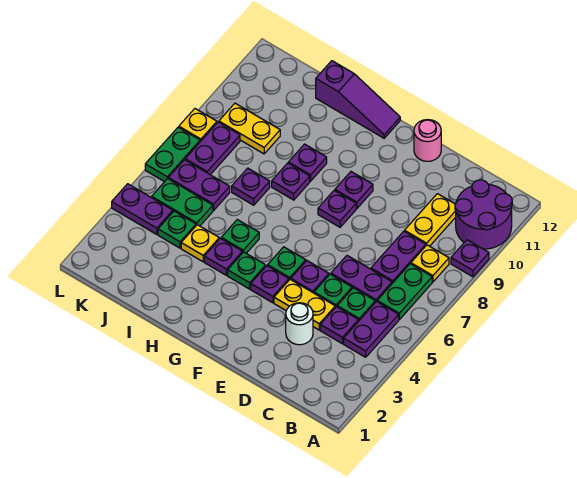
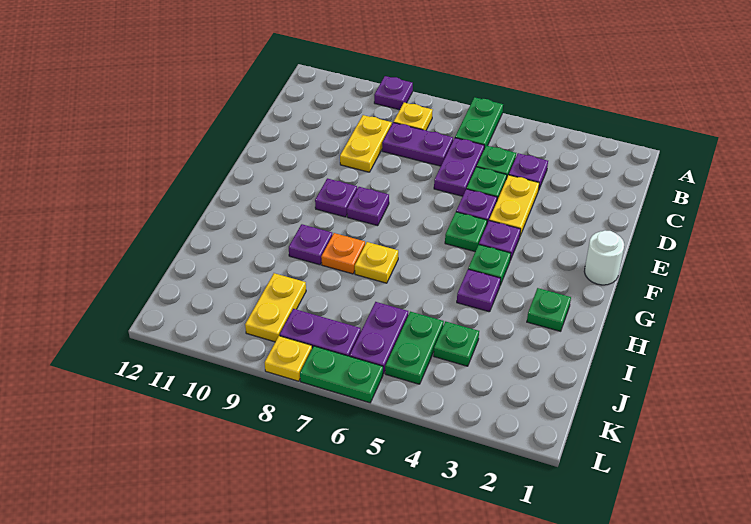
purple 2x2 round brick [455,180,512,249] -> none
purple 1x2 plate [344,301,399,357] -> none
green 1x2 plate [377,264,432,319] -> green 1x2 plate turned to [455,97,503,148]
yellow 1x2 plate [405,194,456,246] -> yellow 1x2 plate turned to [340,115,392,172]
white 1x1 round brick [286,303,313,345] -> white 1x1 round brick moved to [584,230,624,285]
pink 1x1 round brick [414,120,441,161] -> none
purple 1x3 slope [316,61,400,138] -> none
green 1x1 plate [221,220,259,253] -> green 1x1 plate moved to [527,288,571,331]
purple 1x1 plate [272,163,310,200] -> orange 1x1 plate [321,233,365,274]
yellow 1x1 plate [181,225,219,262] -> yellow 1x1 plate moved to [355,242,398,283]
purple 1x1 plate [232,168,270,205] -> none
purple 1x2 plate [112,184,173,234] -> none

